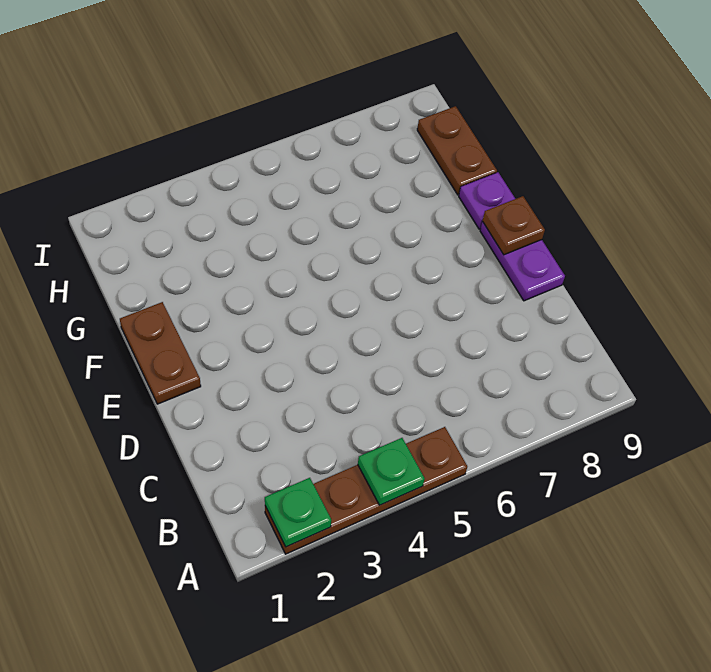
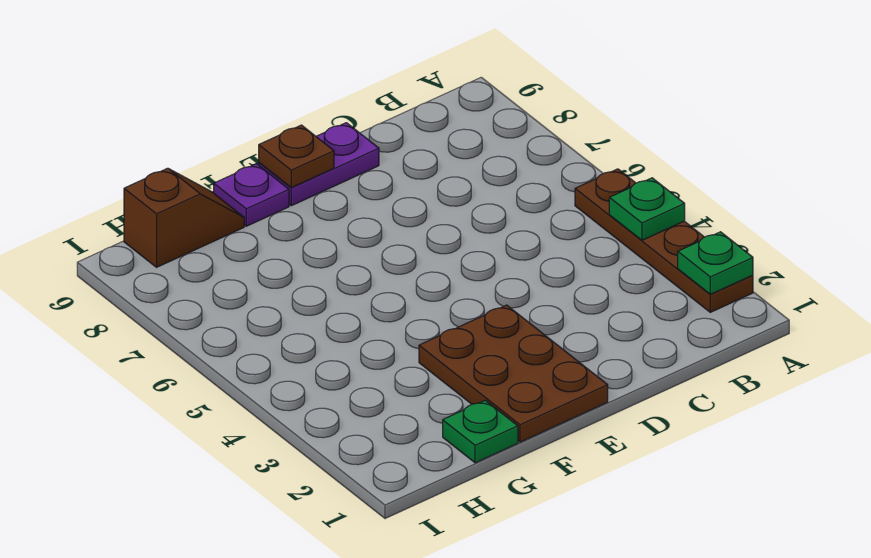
brown 1x2 plate [120,302,201,404] -> brown 2x3 plate [419,305,608,442]
none -> green 1x1 plate [443,400,518,463]
brown 1x2 plate [417,106,497,195] -> brown 1x2 slope [124,168,244,267]

